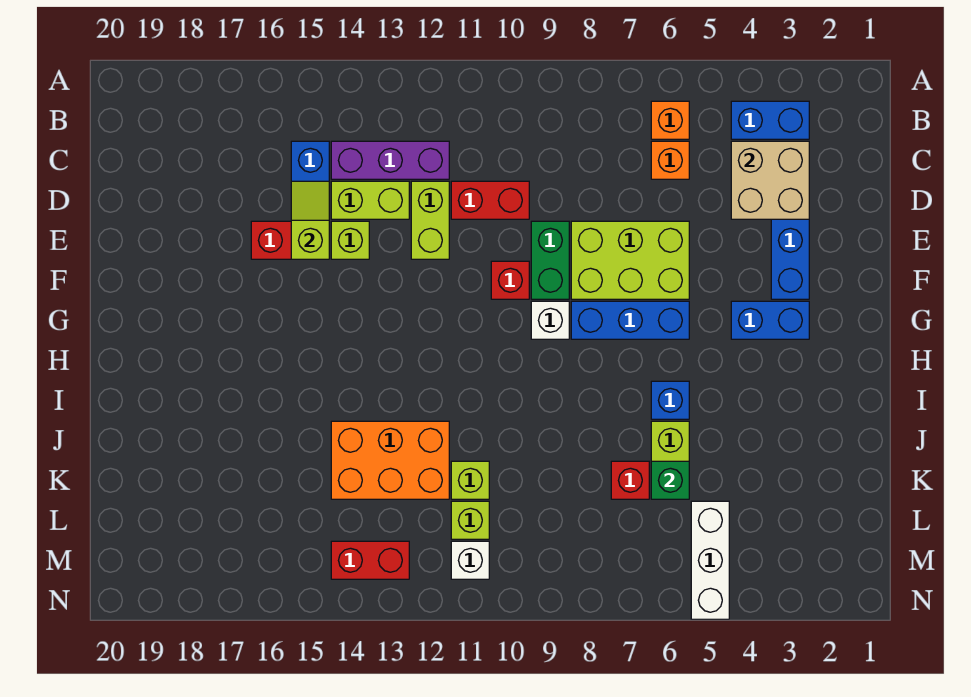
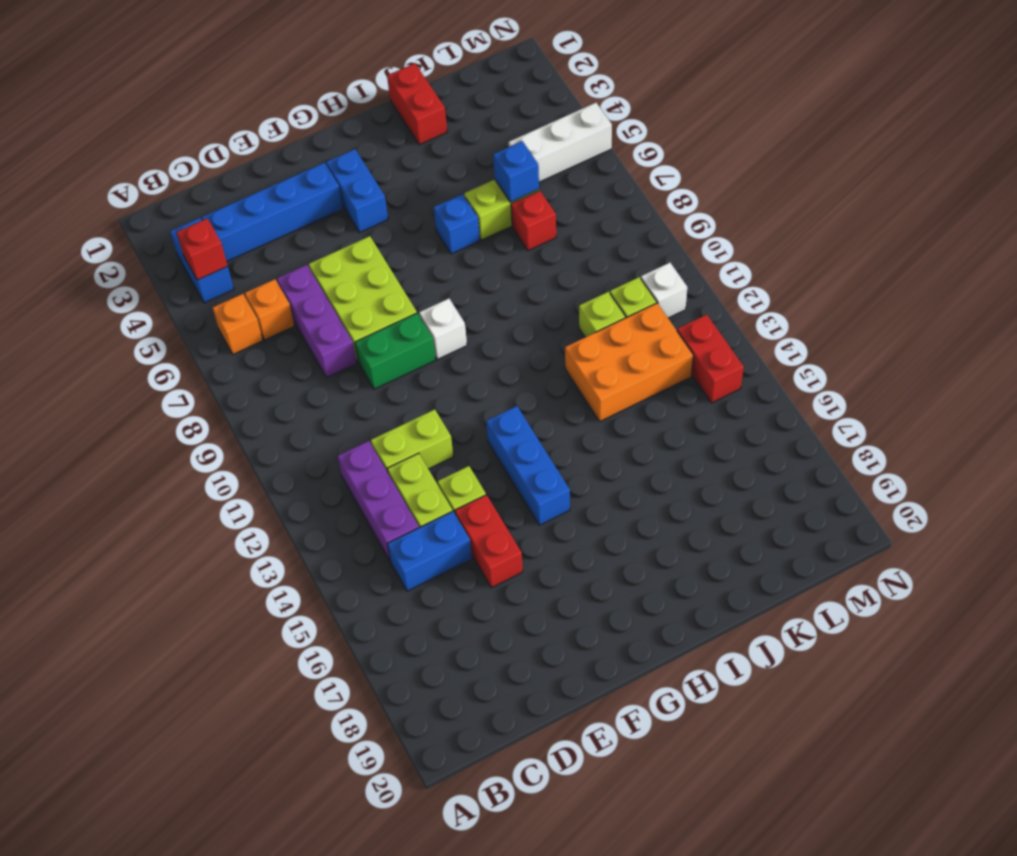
tan 2x2 brick [731,141,809,219] -> none
none -> purple 1x3 brick [277,265,357,378]
red 1x2 brick [451,181,529,219] -> red 1x2 brick moved to [387,63,447,145]
lime 1x2 slope [291,181,329,259] -> none
red 1x1 brick [491,261,529,299] -> red 1x1 brick moved to [177,219,228,280]
blue 1x3 brick [571,301,689,339] -> blue 1x3 brick moved to [486,406,570,525]
orange 2x3 brick [331,421,449,499] -> orange 2x3 brick turned to [565,303,693,421]
green 1x1 brick [651,461,689,499] -> blue 1x1 brick [493,141,539,202]

